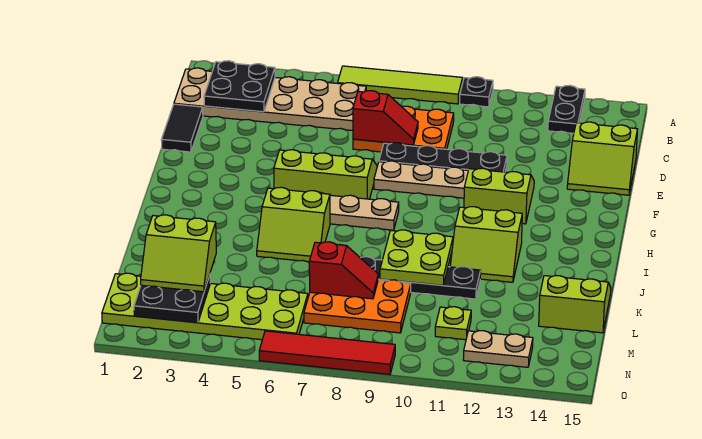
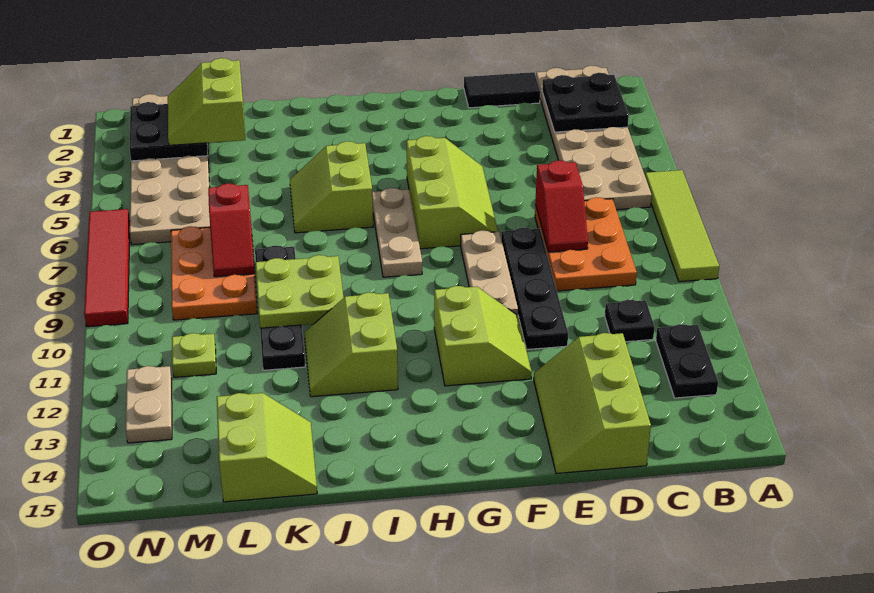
black 1x1 plate [460,77,493,107] -> black 1x1 plate moved to [605,300,655,342]
black 1x2 plate [548,85,585,133] -> black 1x2 plate turned to [656,324,718,398]
lime 2x2 slope [567,122,638,195] -> lime 2x3 slope [534,333,651,474]
lime 2x6 plate [102,273,308,340] -> tan 2x6 plate [130,94,210,245]

